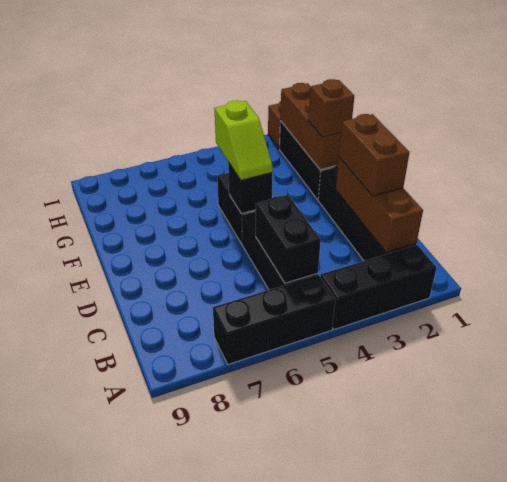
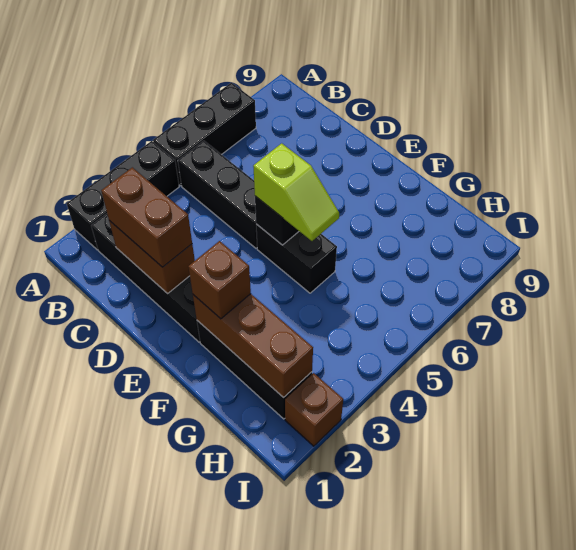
brown 1x3 brick [336,157,423,252] -> brown 1x2 brick [109,221,195,294]
black 1x2 brick [256,195,321,283] -> none
lime 1x2 slope [214,100,273,180] -> lime 1x2 slope turned to [253,143,339,241]

